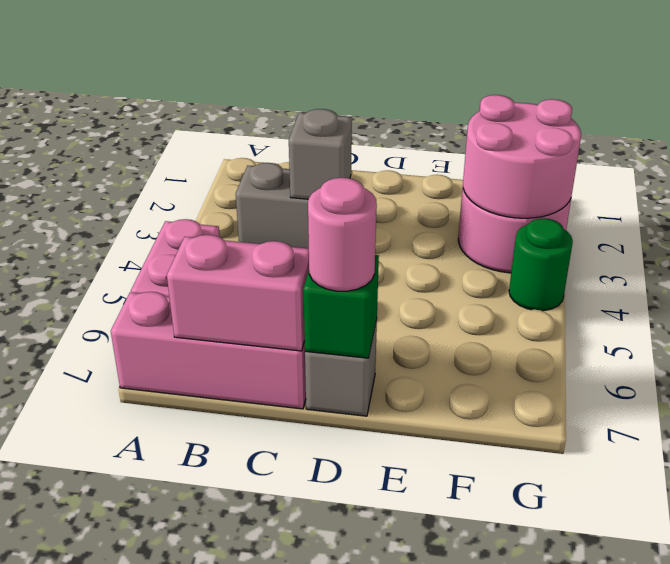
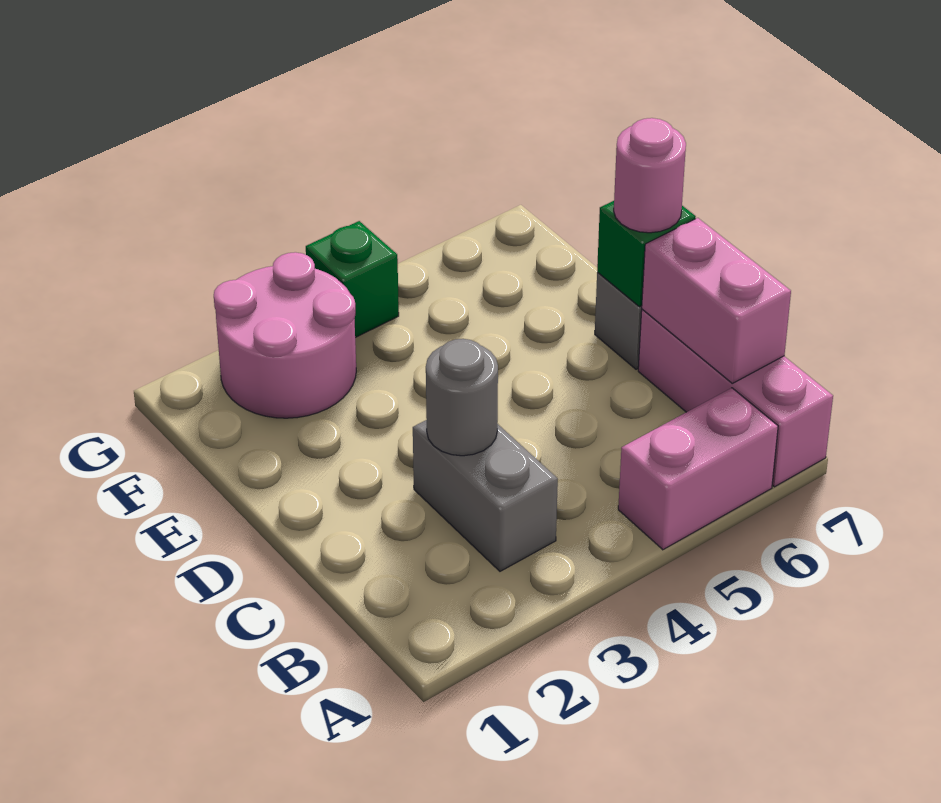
grey 1x1 brick [289,109,352,199] -> grey 1x1 round brick [426,339,498,456]
pink 2x2 round brick [463,95,581,218] -> none
green 1x1 round brick [509,218,573,311] -> green 1x1 brick [306,221,399,338]

